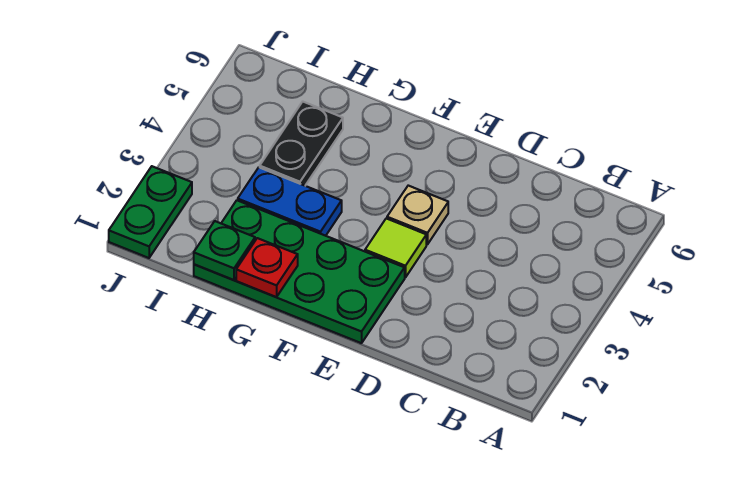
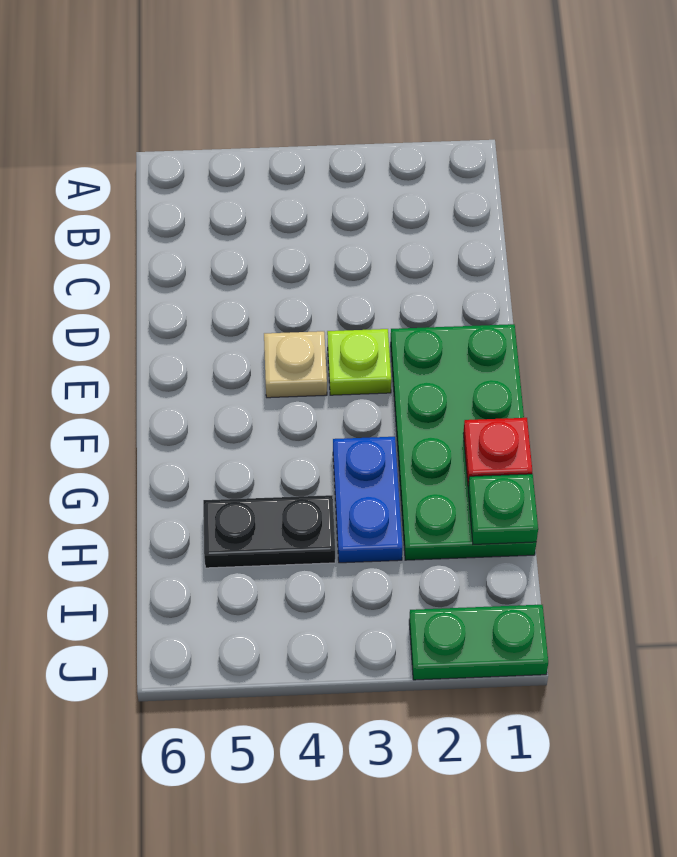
lime 1x1 tile [365,218,426,277] -> lime 1x1 plate [327,329,391,395]

